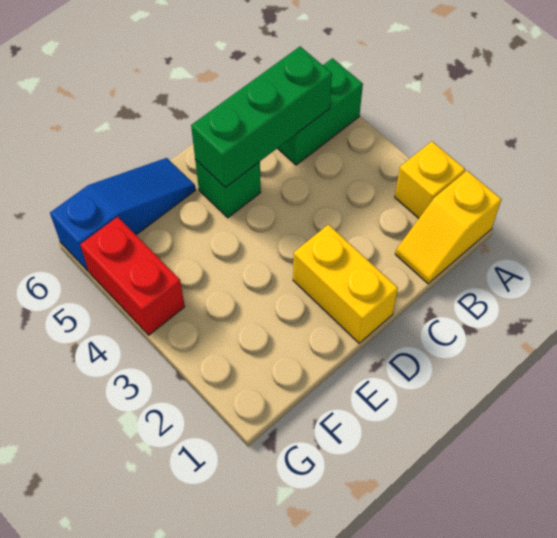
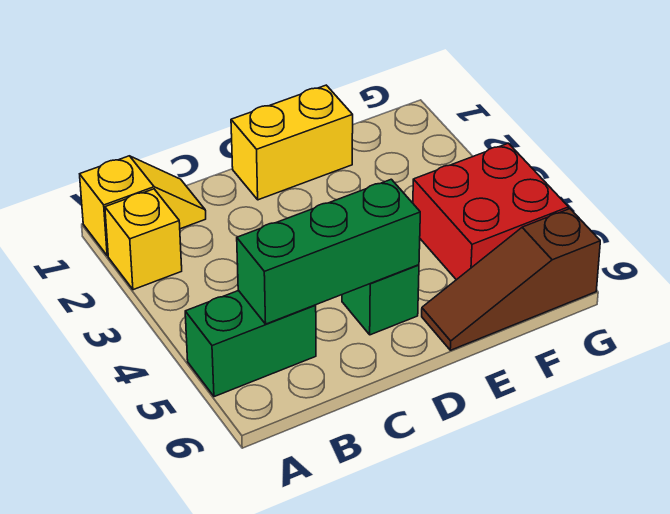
yellow 1x2 brick [293,225,398,343] -> yellow 1x2 brick turned to [231,85,353,200]
blue 1x3 slope [50,158,196,271] -> brown 1x3 slope [422,209,600,350]
red 1x2 brick [80,217,185,335] -> red 2x2 brick [413,143,569,280]

